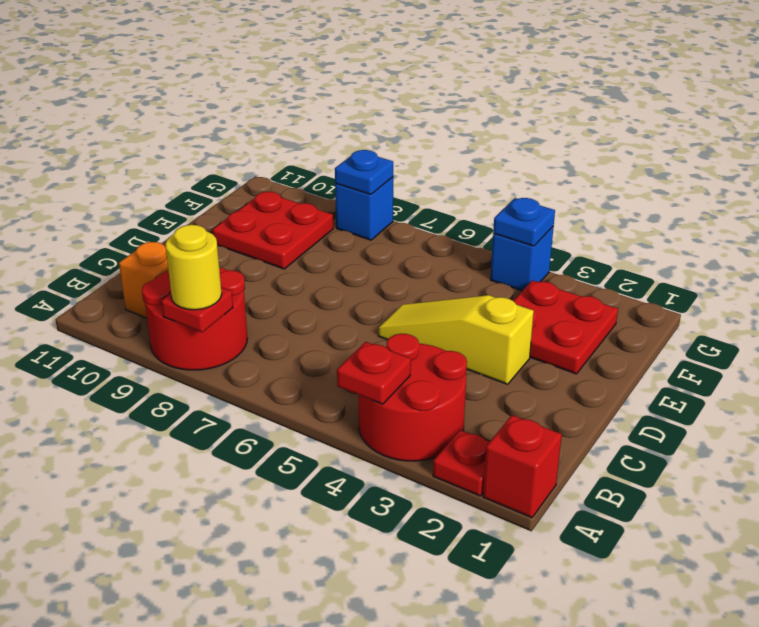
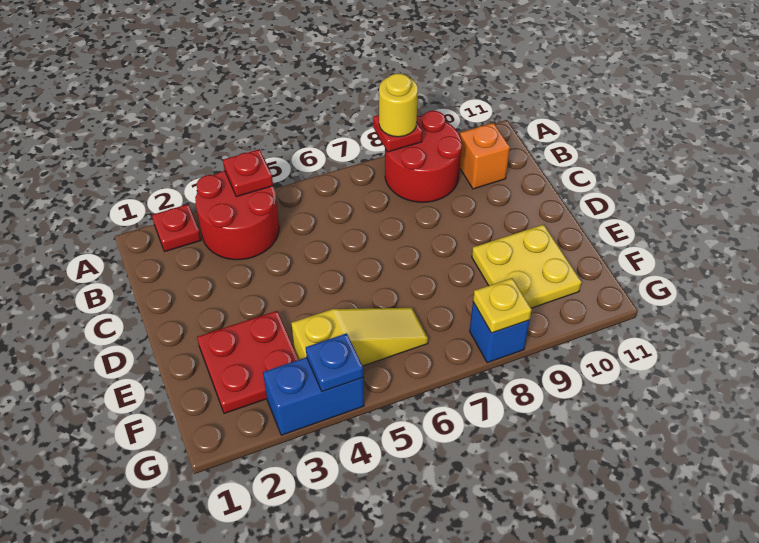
red 1x1 brick [483,415,562,518] -> none
yellow 1x3 slope [378,295,534,384] -> yellow 1x3 slope moved to [291,308,428,366]
red 2x2 plate [213,192,333,269] -> yellow 2x2 plate [472,225,582,308]
blue 1x1 brick [490,226,554,291] -> blue 1x2 brick [263,357,364,435]
blue 1x1 plate [335,150,393,194] -> yellow 1x1 plate [473,278,532,333]

